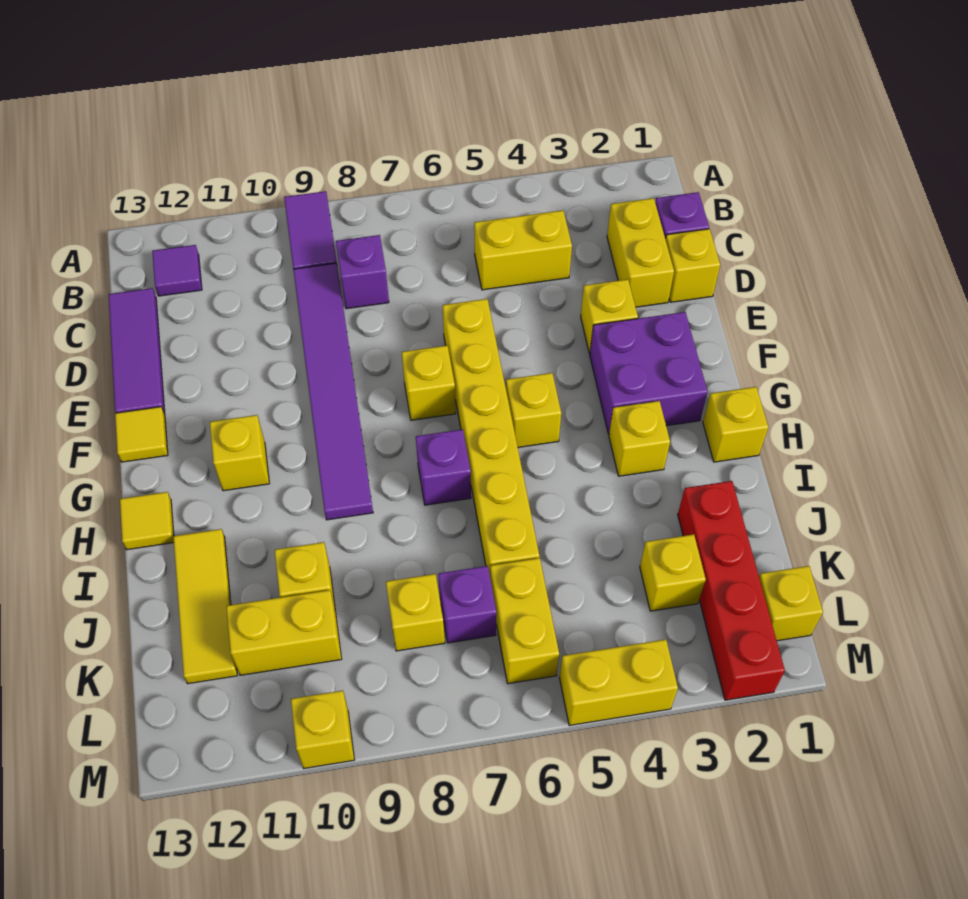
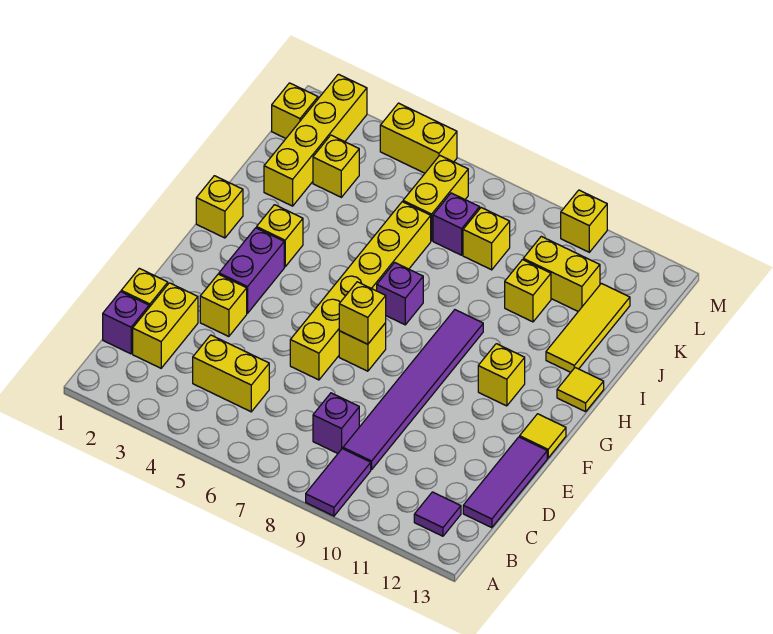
purple 2x2 brick [590,312,707,434] -> purple 1x2 brick [219,228,284,313]
yellow 1x1 brick [506,373,561,447] -> yellow 1x1 brick moved to [339,282,386,344]
red 1x4 brick [678,481,785,700] -> yellow 1x4 brick [264,74,367,206]

